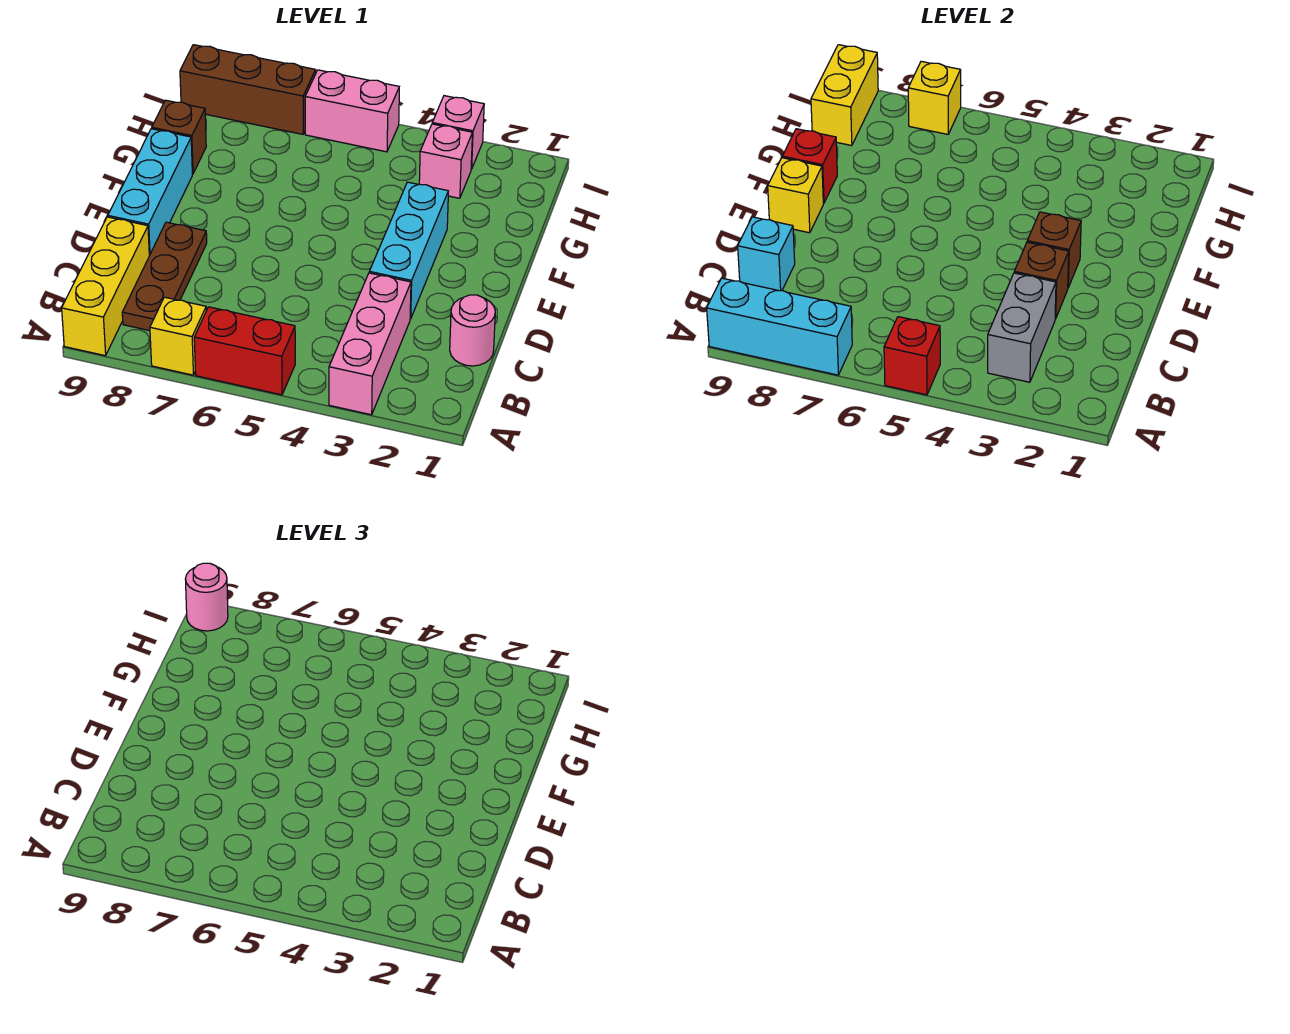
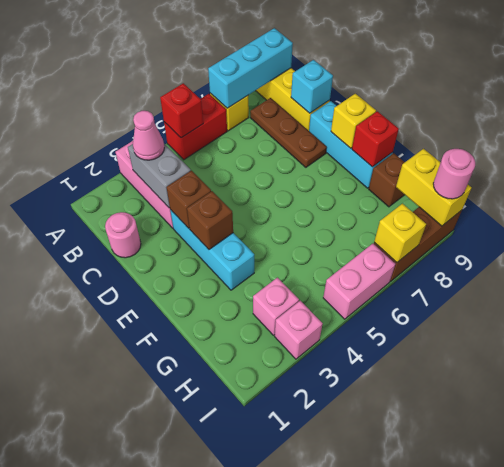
none -> pink 1x1 cone [133,111,164,160]

